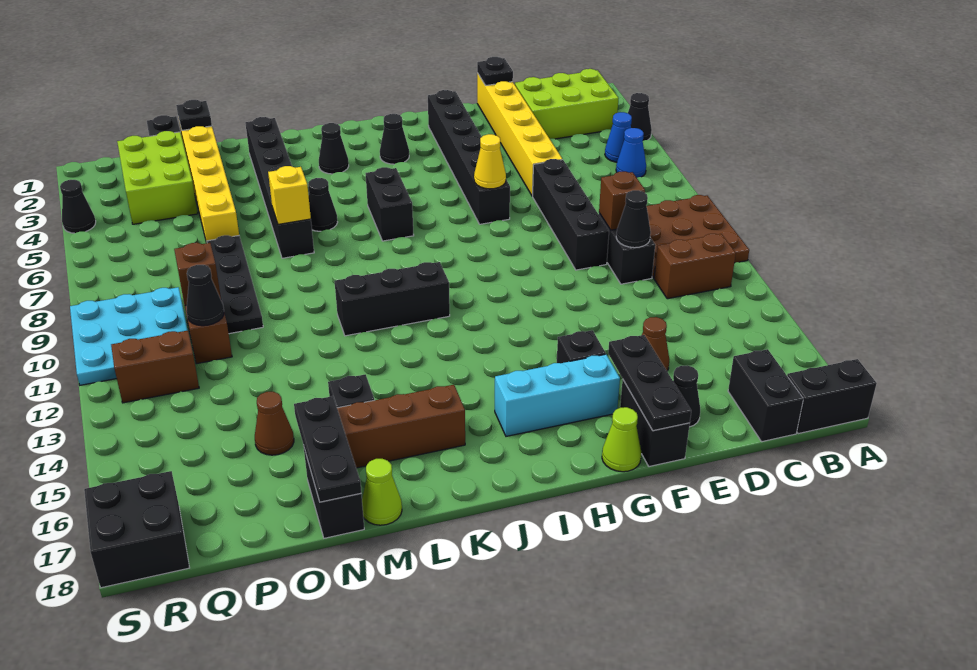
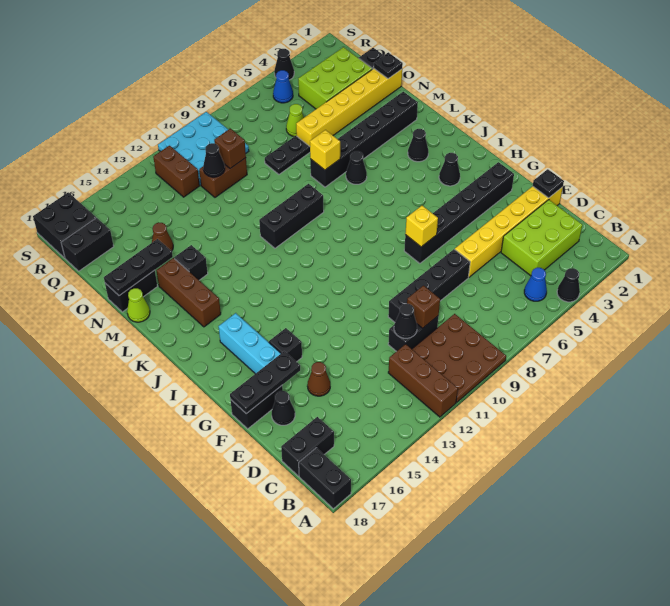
lime 2x3 brick [515,69,619,139] -> lime 2x3 brick turned to [501,200,582,276]
blue 1x1 cone [616,128,646,178] -> blue 1x1 cone moved to [273,70,293,103]
brown 1x2 brick [654,234,736,299] -> brown 1x3 brick [388,344,458,417]
yellow 1x1 cone [474,134,506,189] -> yellow 1x1 brick [405,206,438,247]
lime 1x1 cone [602,407,641,472] -> lime 1x1 cone moved to [286,104,304,136]
black 1x2 brick [366,167,414,241] -> black 1x2 brick moved to [61,218,114,271]
black 1x3 brick [335,262,450,336] -> black 1x3 brick turned to [259,184,324,248]
black 1x4 plate [207,235,263,334] -> black 1x2 plate [265,136,310,174]

